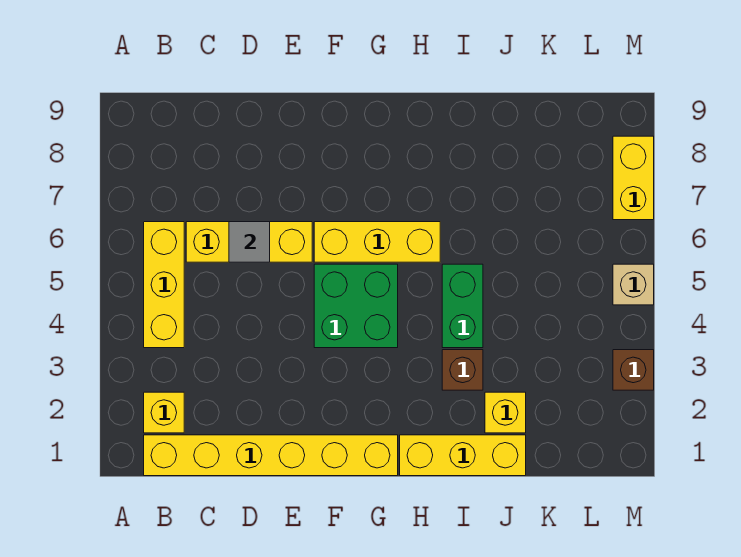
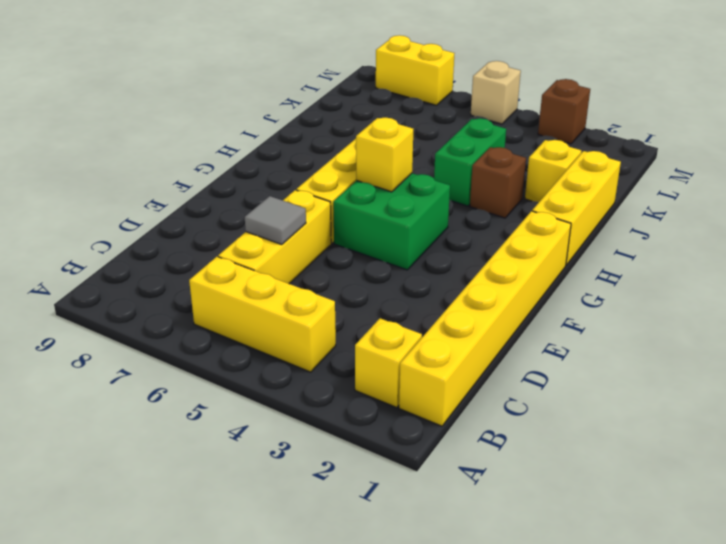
none -> yellow 1x1 brick [356,117,413,192]
green 1x2 brick [442,264,483,348] -> green 1x2 brick turned to [434,118,506,206]

